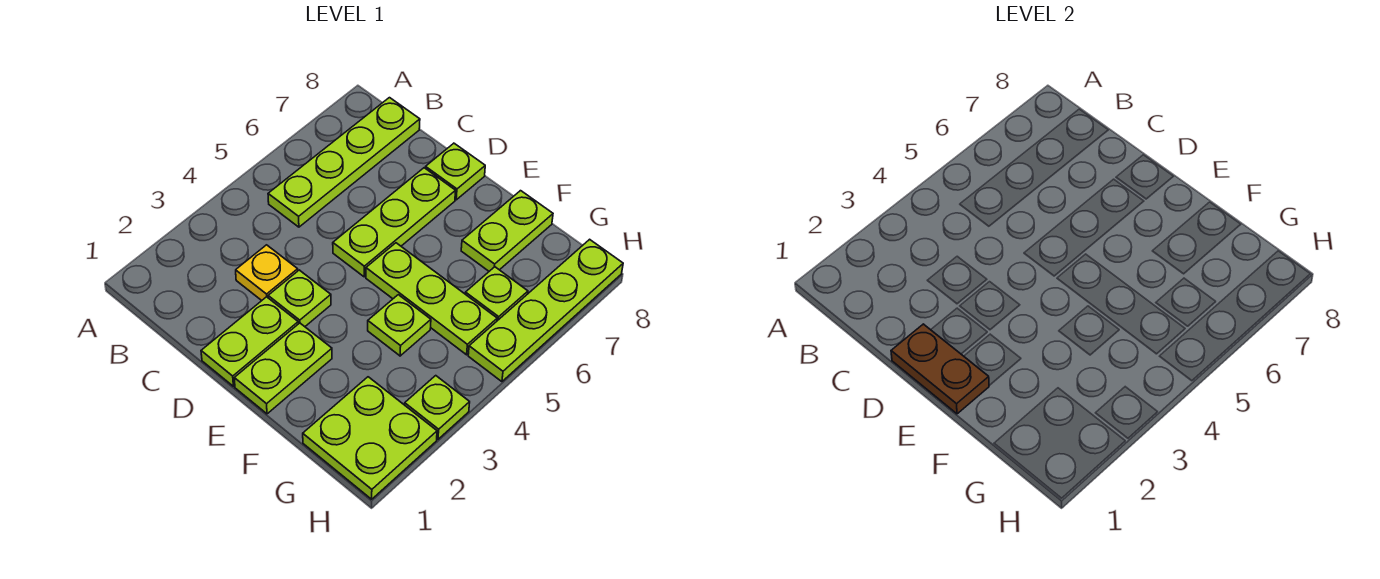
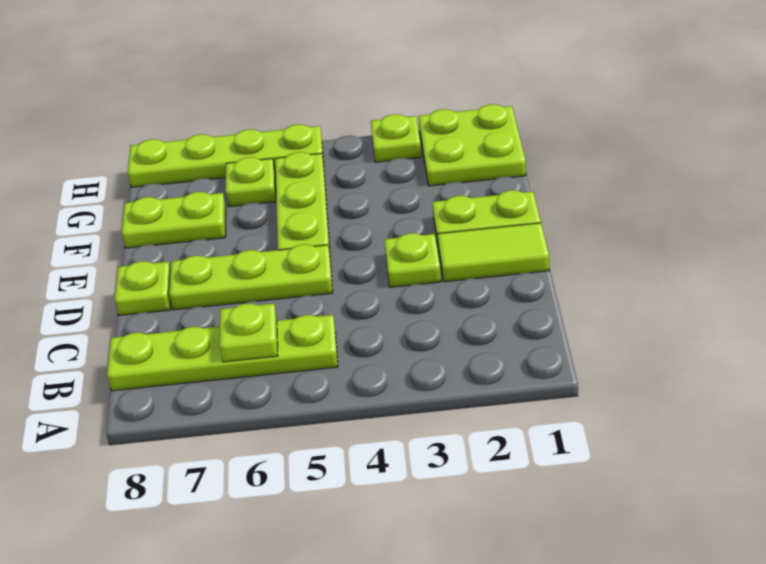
yellow 1x1 plate [236,245,298,300] -> none
lime 1x2 plate [201,297,298,386] -> lime 1x2 tile [437,223,549,282]
brown 1x2 plate [891,324,989,414] -> none
lime 1x1 plate [368,295,431,356] -> lime 1x1 plate moved to [219,303,278,362]

